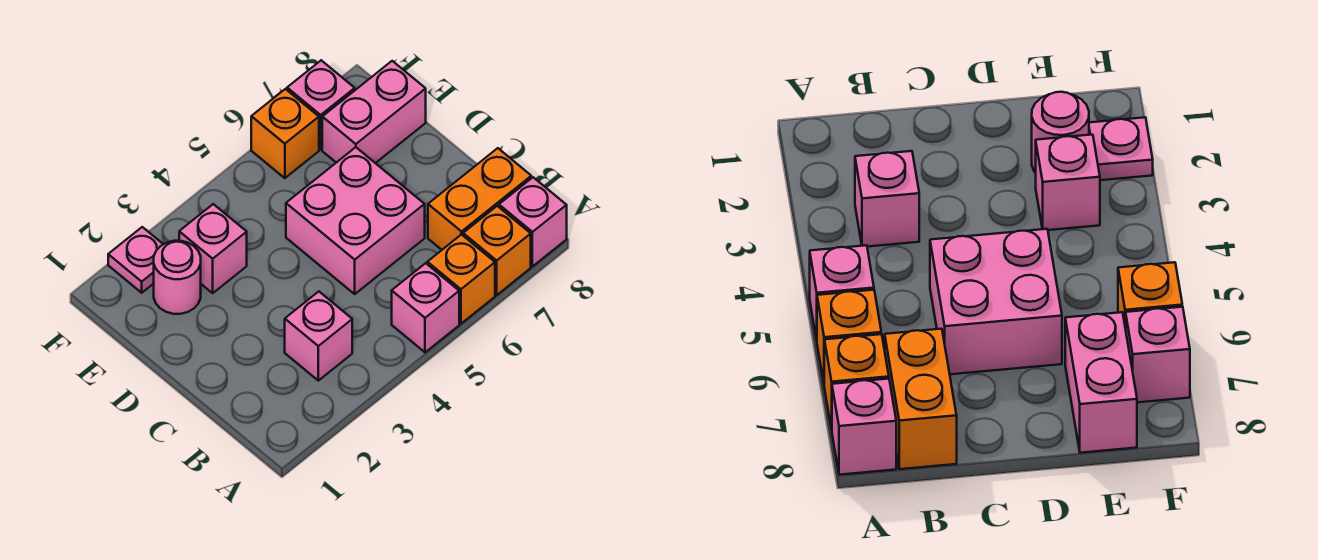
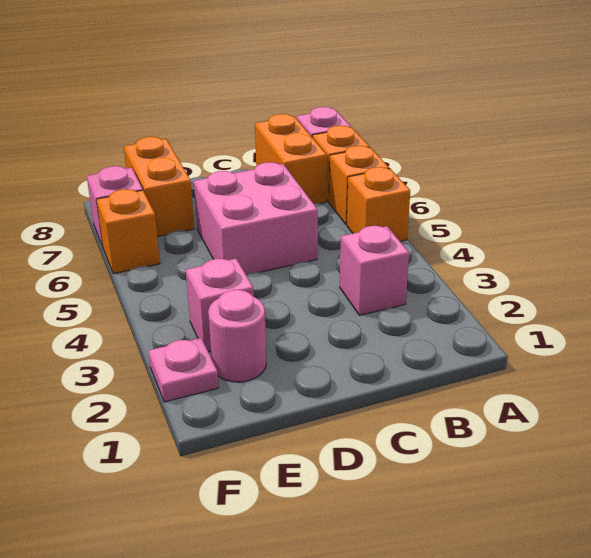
pink 1x1 brick [392,263,459,352] -> orange 1x1 brick [347,167,410,241]
pink 1x2 brick [322,61,426,163] -> orange 1x2 brick [124,137,194,237]

